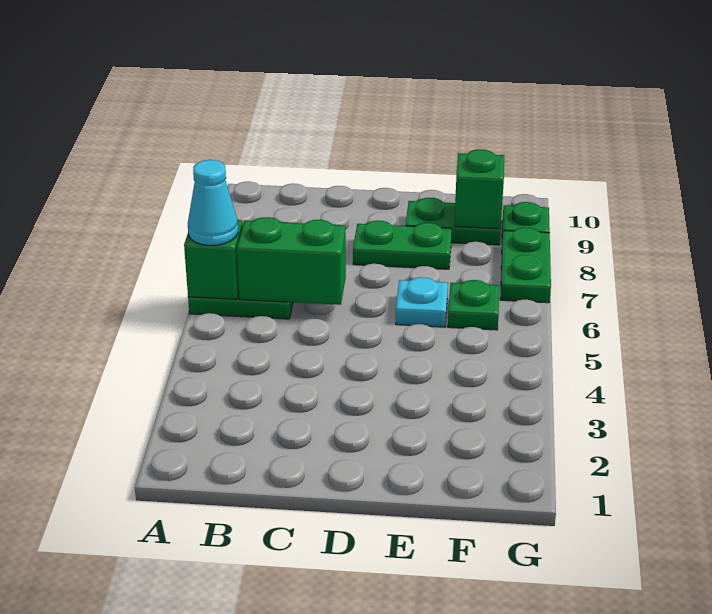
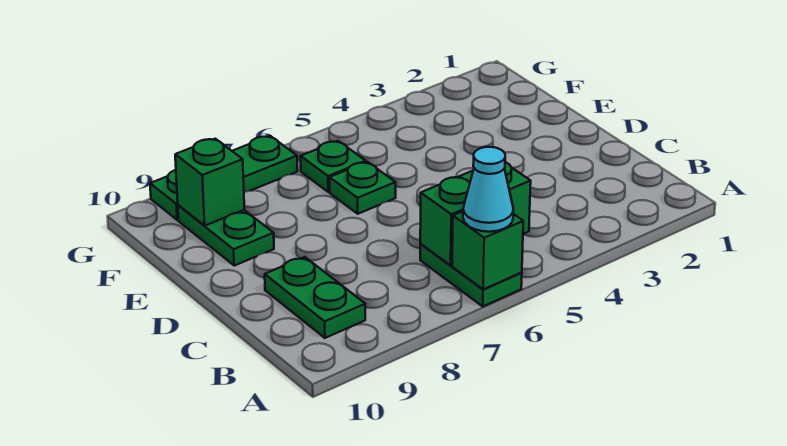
green 1x2 brick [237,217,346,305] -> green 1x2 brick turned to [420,162,531,265]
green 1x2 plate [353,220,452,269] -> green 1x2 plate moved to [265,257,365,338]
cyan 1x1 plate [396,277,448,327] -> green 1x1 plate [329,162,396,214]

